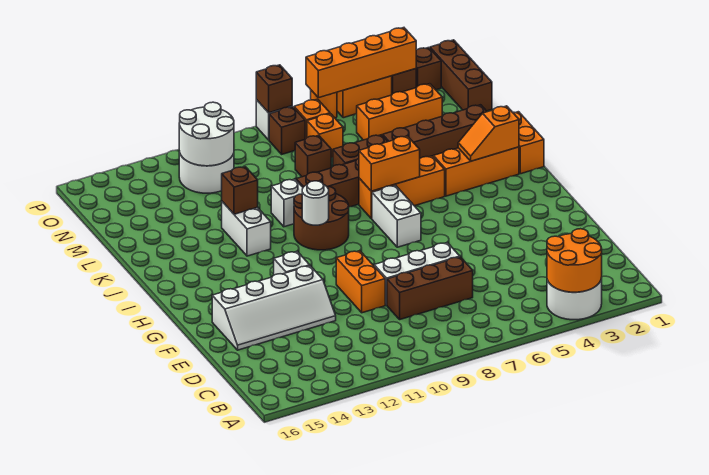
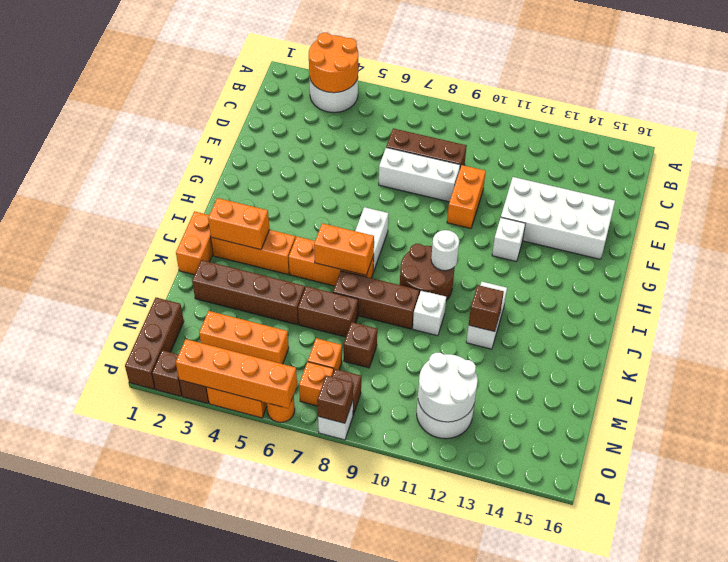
white 2x4 slope [212,266,336,350] -> white 2x4 brick [501,177,615,259]
orange 1x2 slope [458,106,519,161] -> orange 1x2 brick [208,198,270,250]

